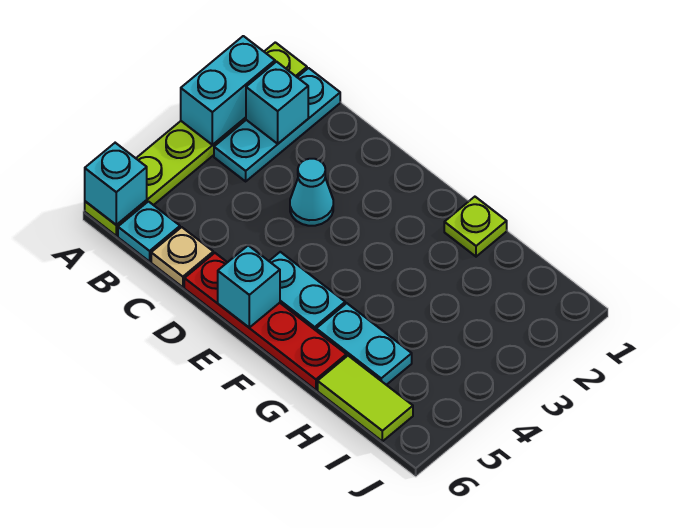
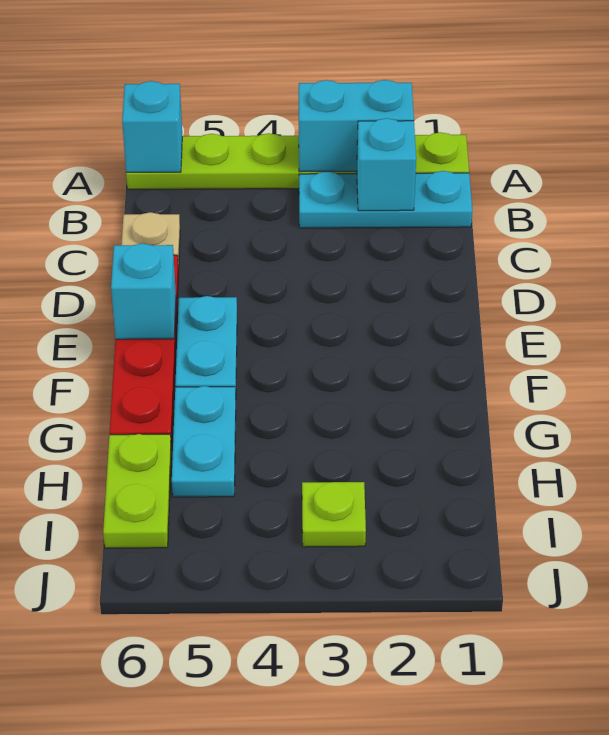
cyan 1x1 plate [118,201,180,261] -> none
cyan 1x1 cone [290,159,333,226] -> none
lime 1x1 plate [444,197,507,257] -> lime 1x1 plate moved to [302,482,366,547]
lime 1x2 tile [318,356,413,441] -> lime 1x2 plate [103,434,171,548]

